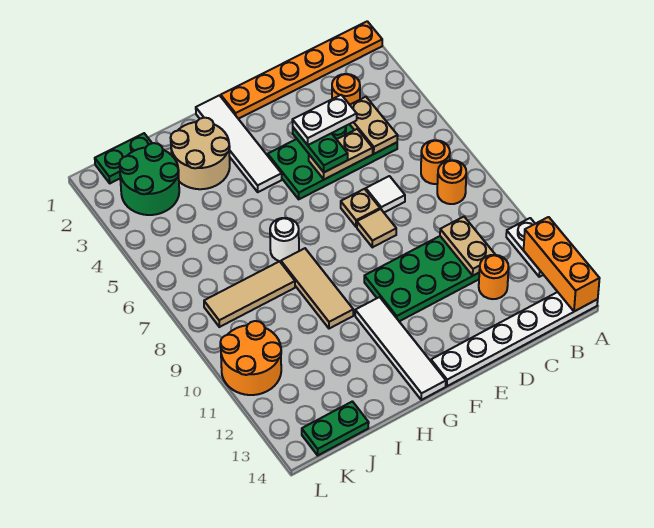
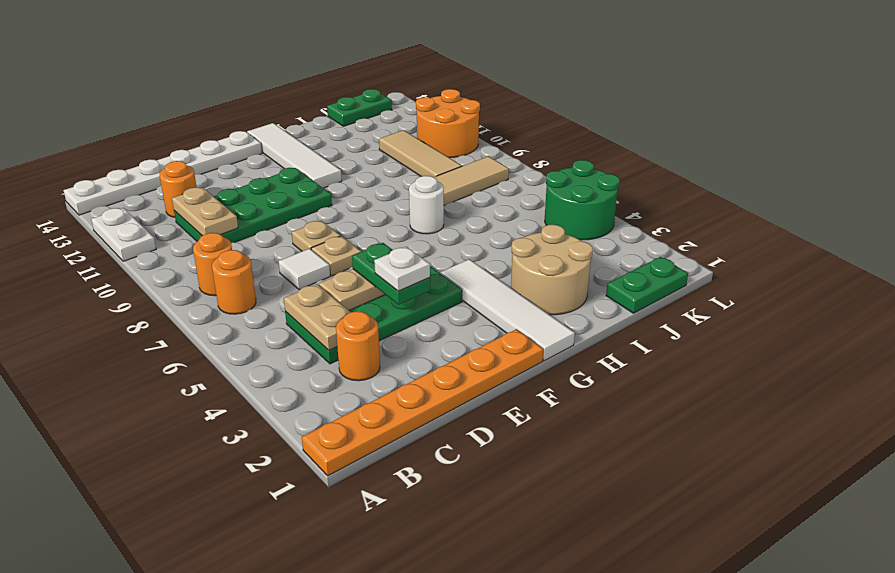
orange 1x3 brick [524,217,600,311] -> none
white 1x2 plate [292,95,357,145] -> white 1x1 plate [374,247,430,291]
tan 1x1 tile [357,209,396,247] -> tan 1x1 plate [292,221,340,251]
tan 1x3 tile [281,248,353,329] -> tan 1x3 tile moved to [379,130,462,177]
green 2x2 round brick [119,143,179,215] -> green 2x2 round brick moved to [545,160,620,240]

